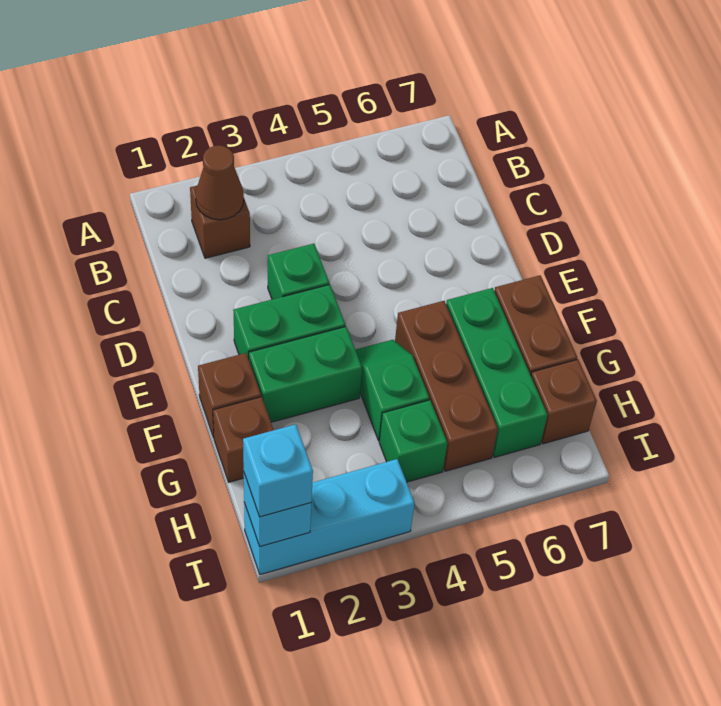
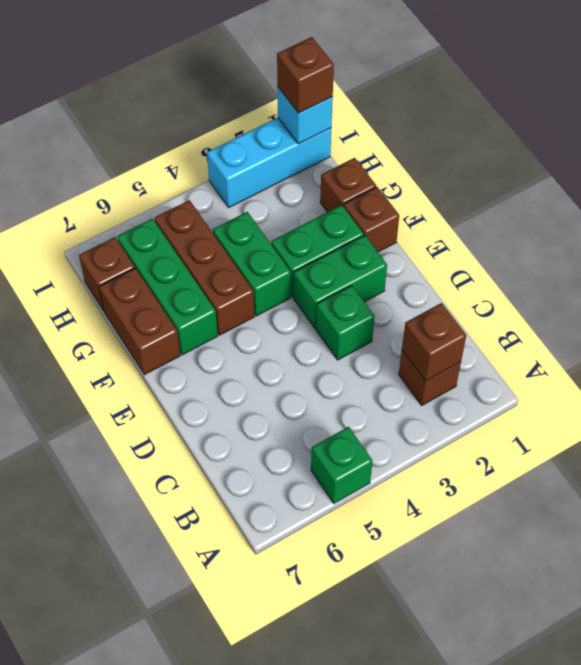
brown 1x1 cone [195,145,244,220] -> brown 1x1 brick [402,303,466,381]
green 1x2 slope [355,340,429,441] -> green 1x2 brick [213,212,291,316]
green 1x1 brick [379,400,447,482] -> green 1x1 brick moved to [311,427,372,503]
cyan 1x1 brick [243,424,313,517] -> brown 1x1 brick [277,37,334,113]

